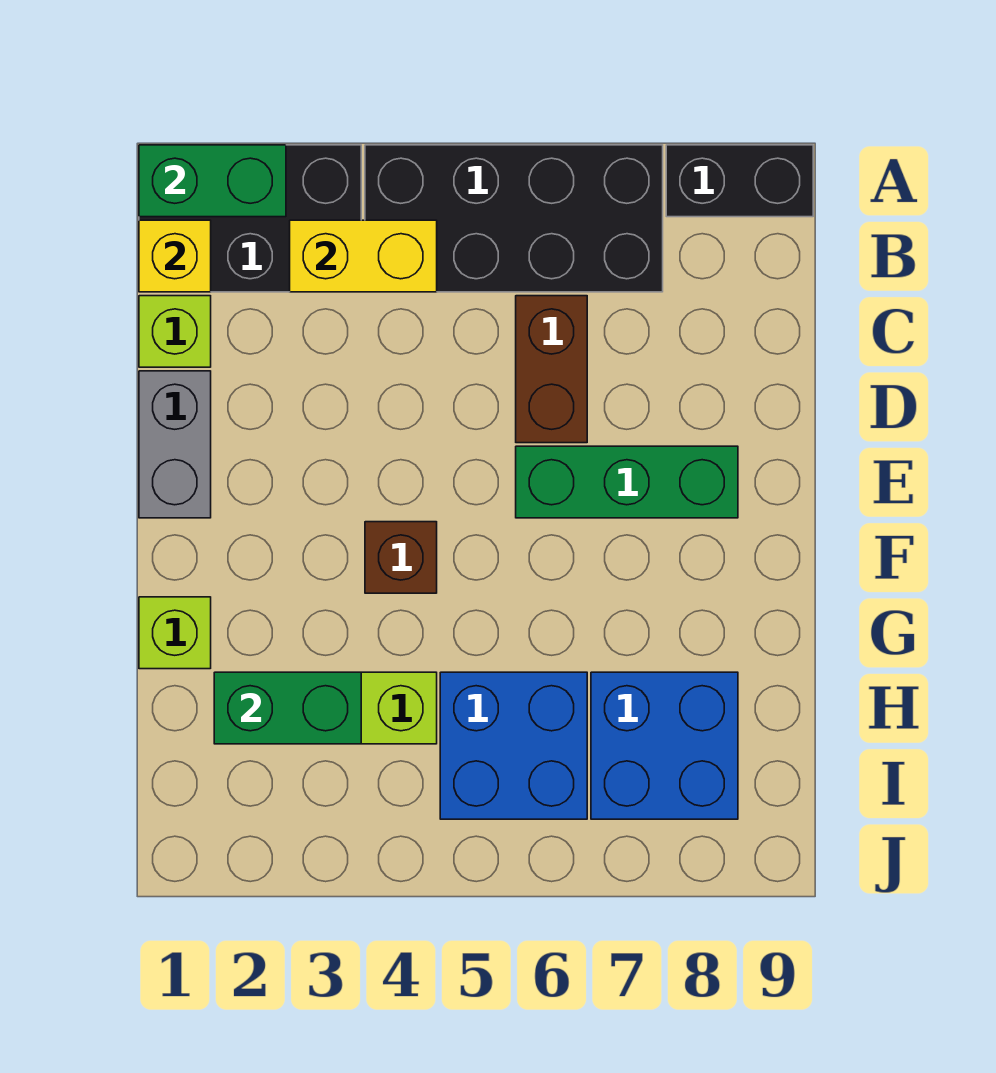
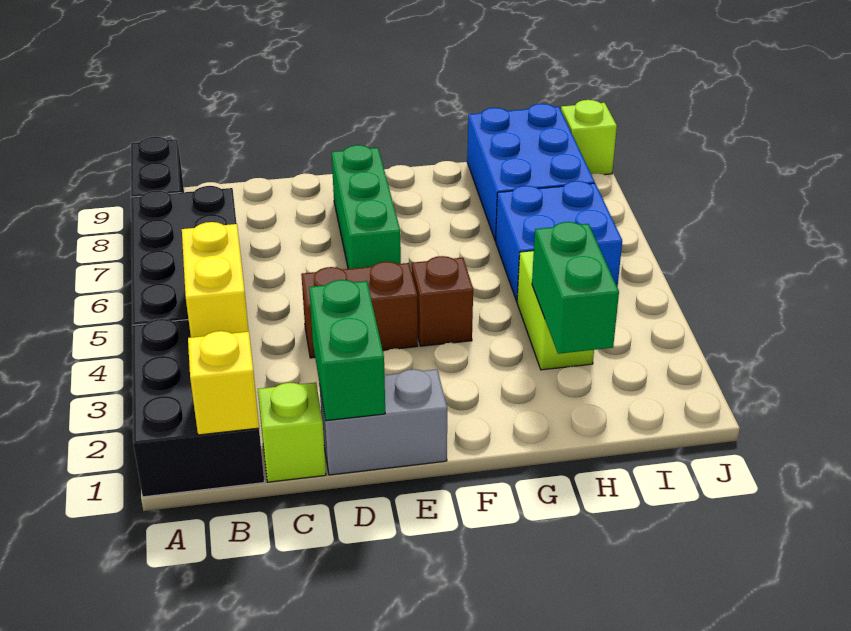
green 1x2 brick [139,145,286,217] -> green 1x2 brick moved to [309,280,385,421]
brown 1x2 brick [516,296,587,443] -> brown 1x2 brick moved to [301,262,418,358]
lime 1x1 brick [139,597,211,669] -> lime 1x1 brick moved to [561,100,617,175]
blue 2x2 brick [591,672,738,819] -> blue 2x3 brick [467,104,595,241]

